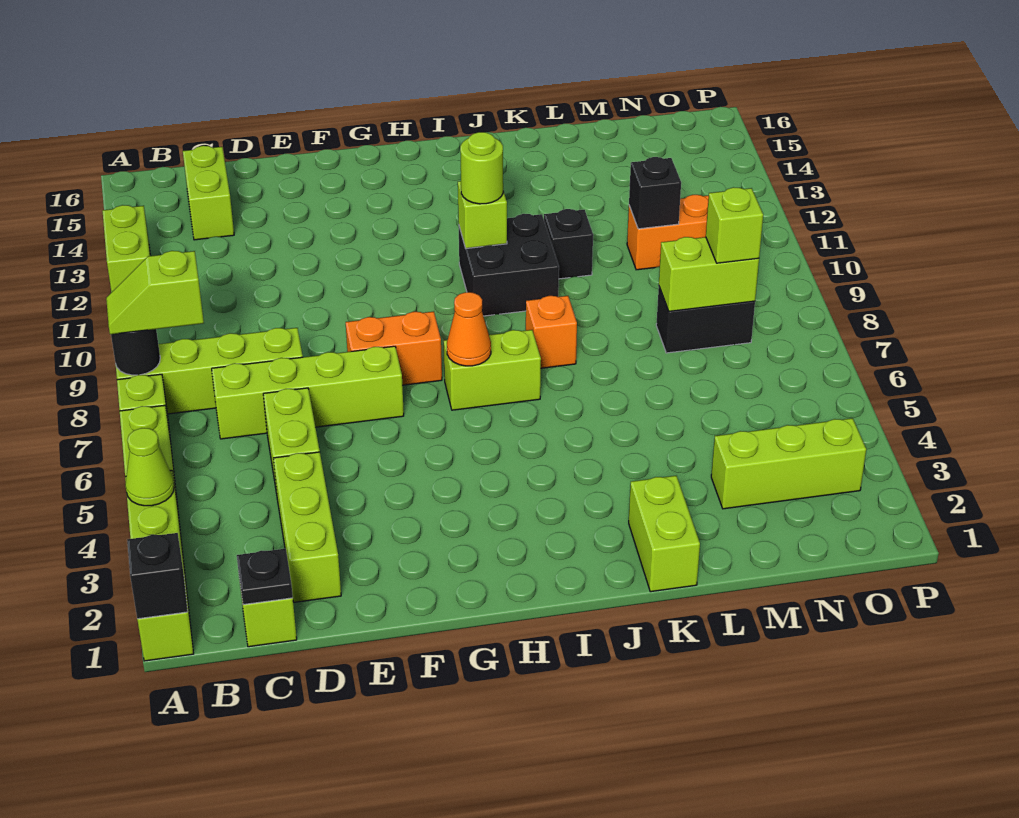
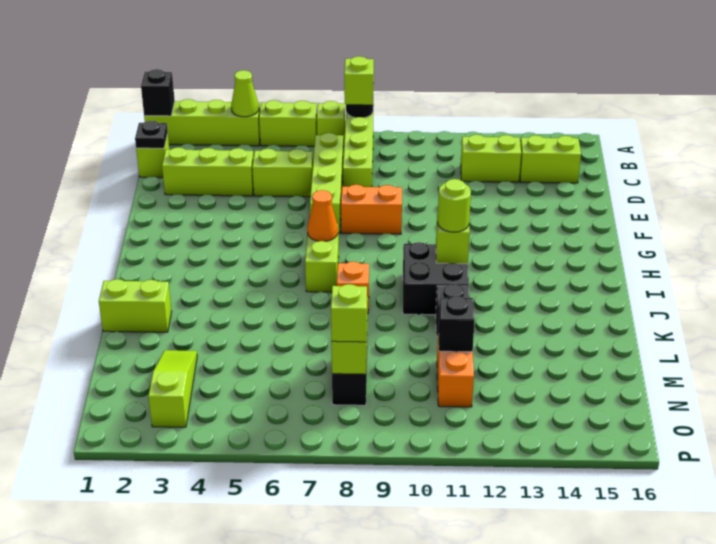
lime 1x2 brick [103,205,150,292] -> lime 1x2 brick moved to [461,135,521,182]
orange 1x2 brick [346,312,442,385] -> orange 1x2 brick turned to [341,185,402,234]
lime 1x3 brick [711,418,866,509] -> lime 1x3 slope [148,350,197,427]

